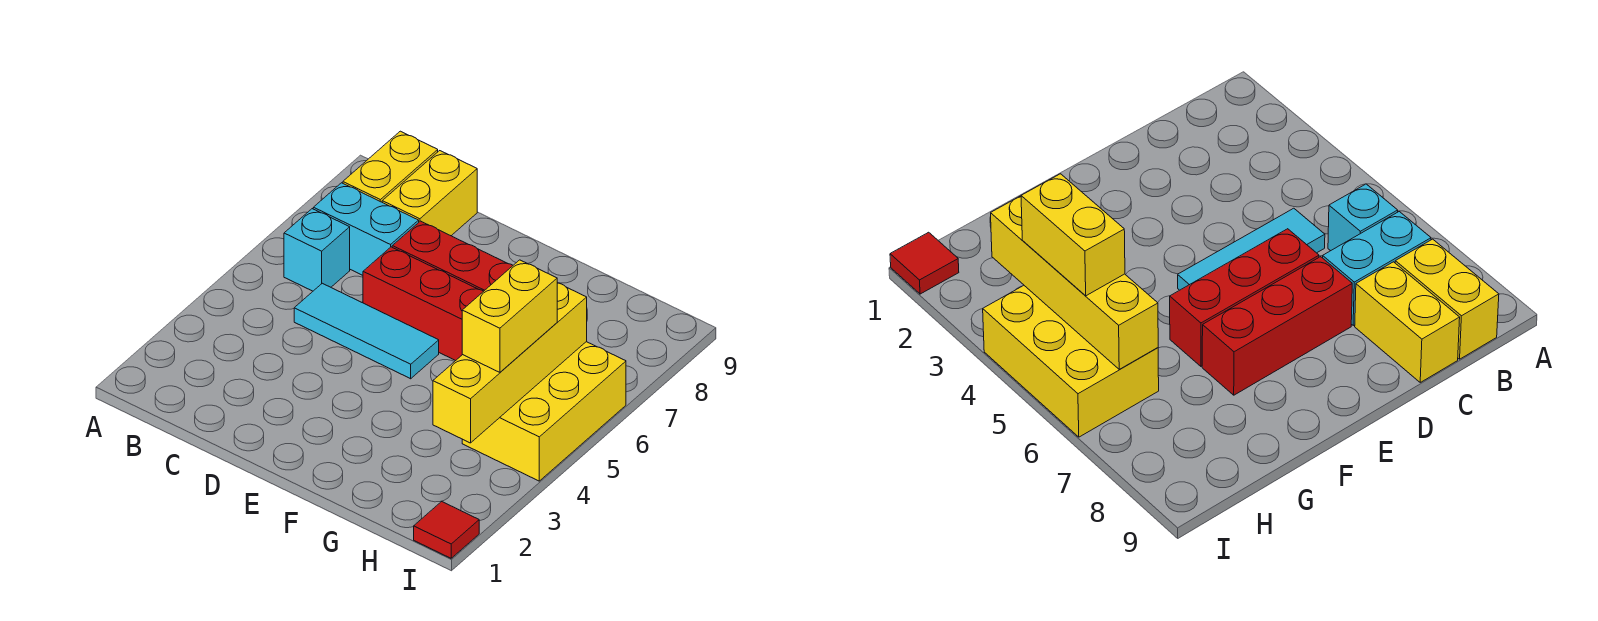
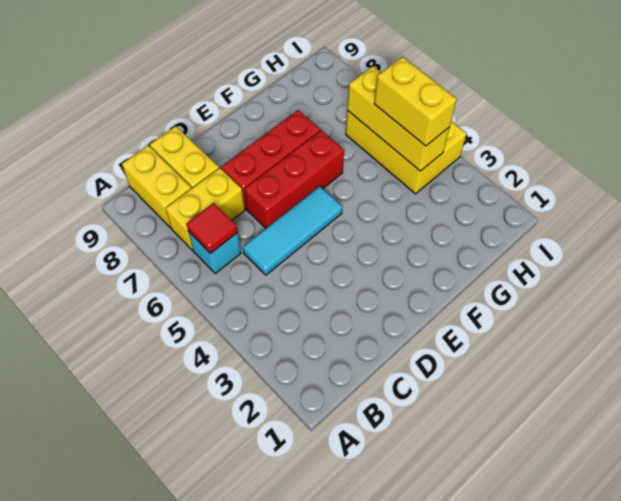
cyan 1x2 brick [313,183,419,275] -> yellow 1x2 brick [165,168,245,250]
yellow 1x4 brick [433,283,587,443] -> yellow 1x3 brick [347,66,450,171]
red 1x1 tile [414,501,479,558] -> red 1x1 tile moved to [186,203,238,253]

